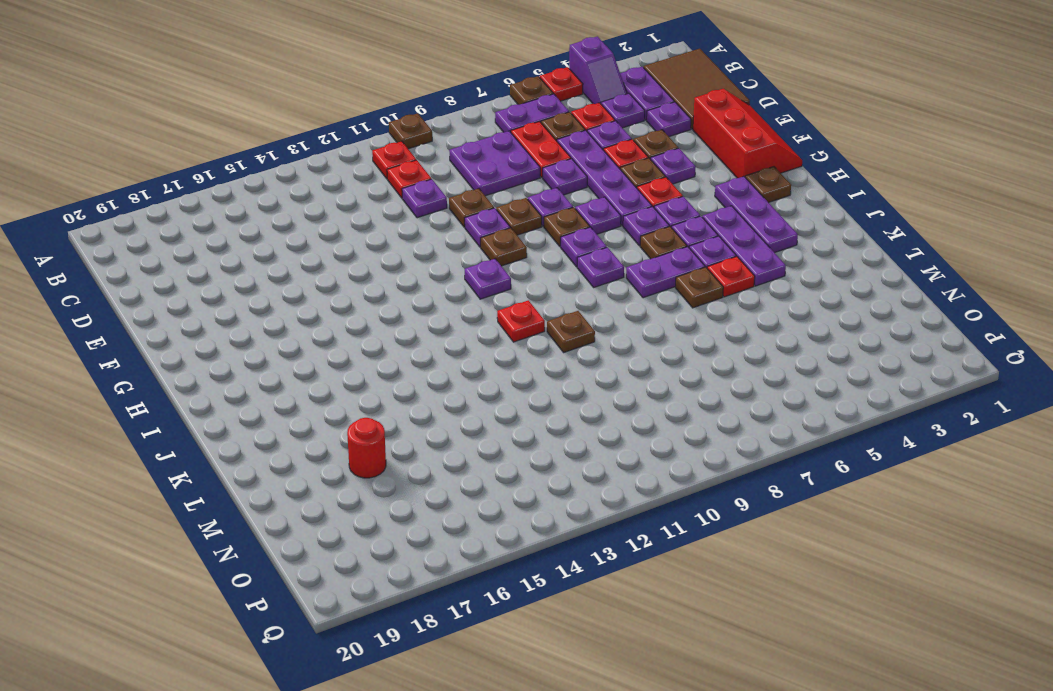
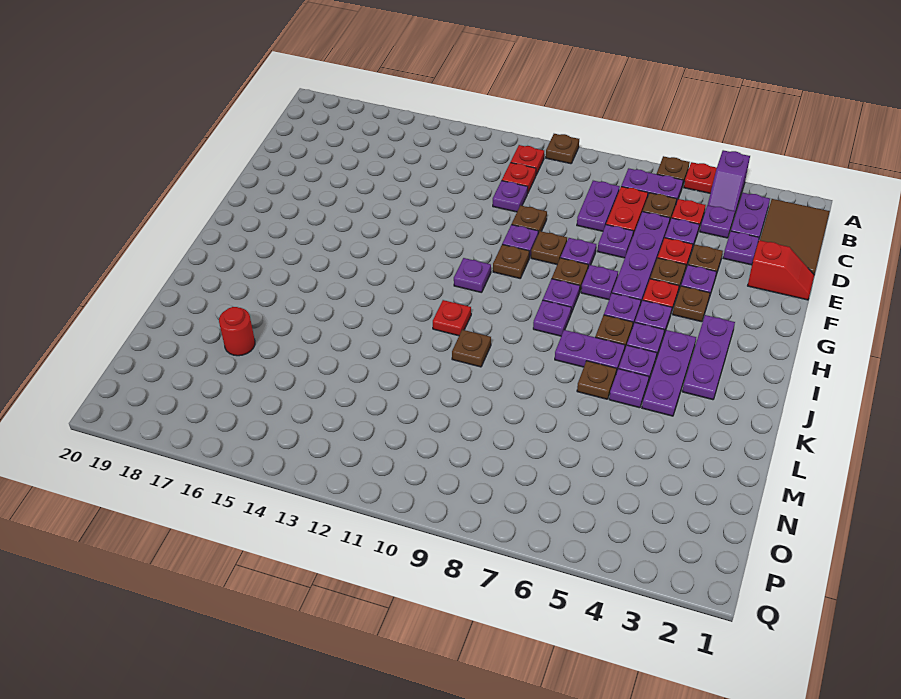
purple 2x2 plate [449,131,540,196] -> purple 1x2 plate [577,181,620,231]
red 2x3 slope [693,89,802,178] -> red 1x2 slope [748,240,814,300]
brown 1x1 plate [745,167,791,203] -> brown 1x1 plate moved to [673,286,710,322]
red 1x1 plate [707,257,755,297] -> purple 1x1 plate [609,369,649,408]

